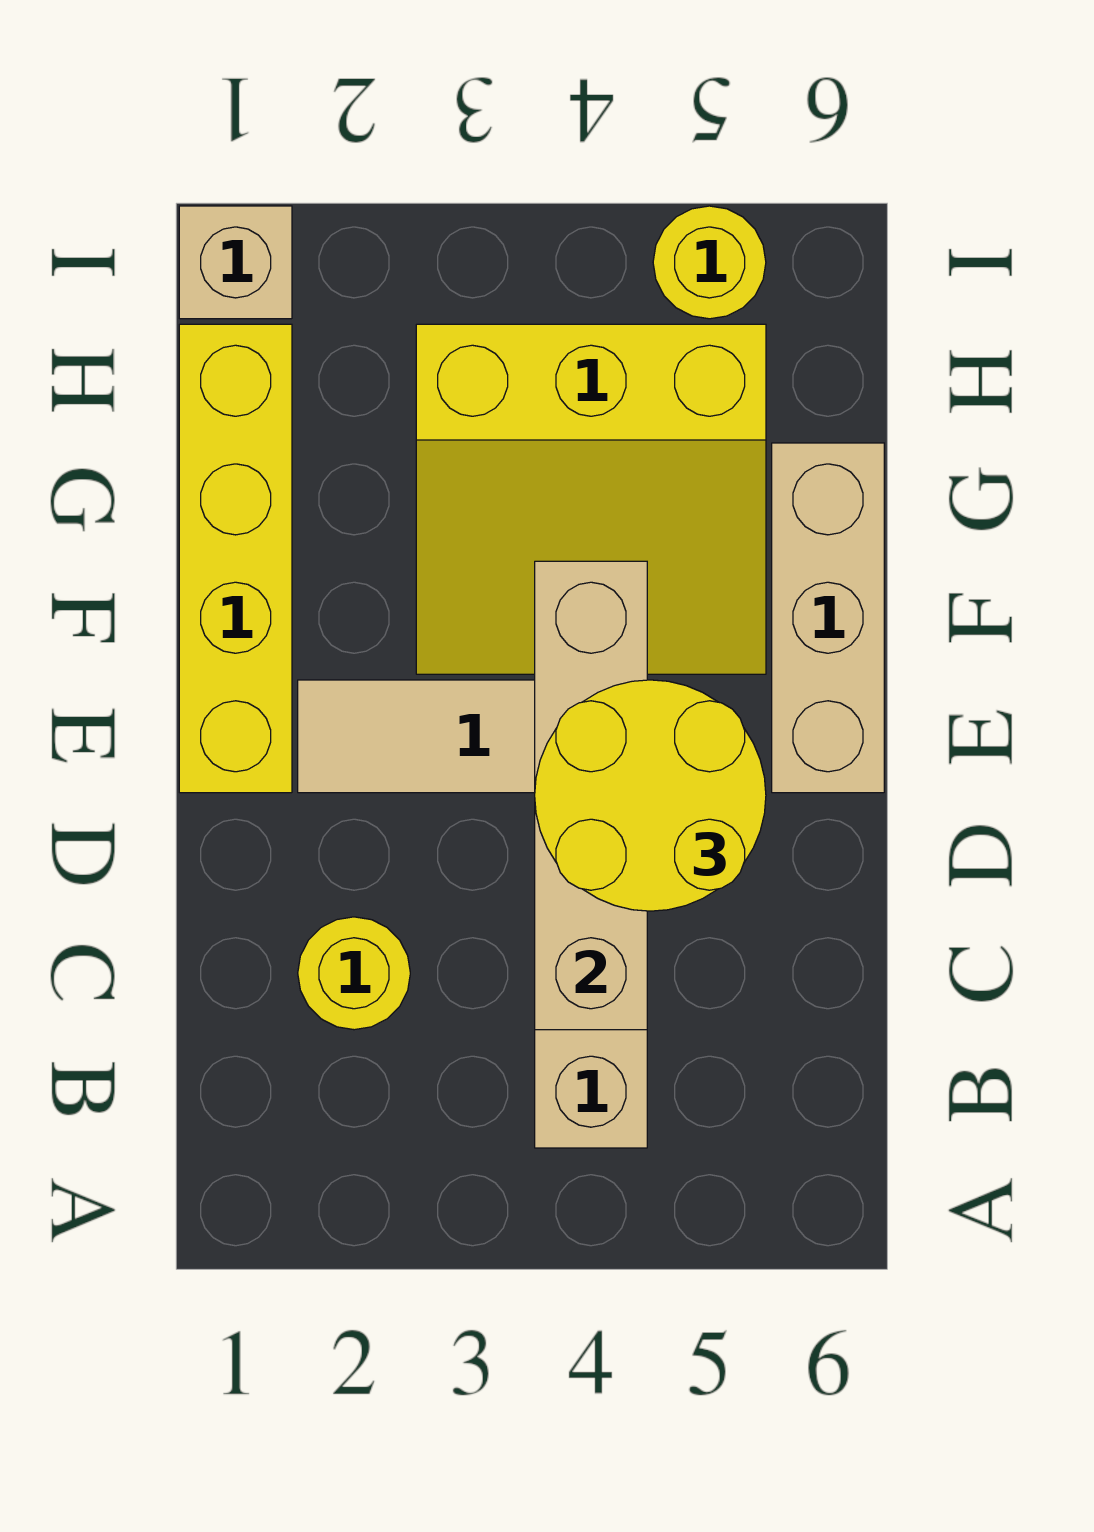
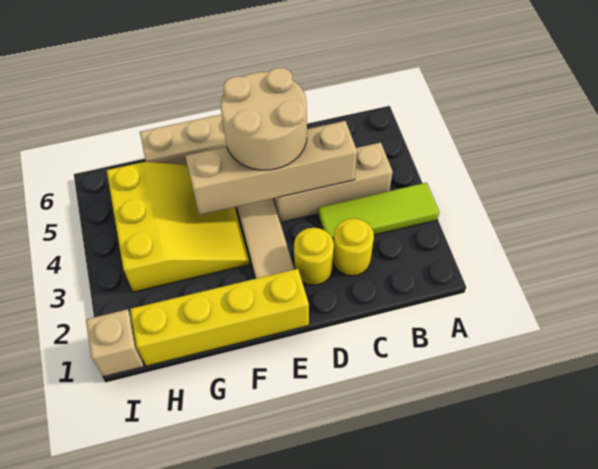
none -> lime 1x3 tile [318,183,439,243]
yellow 2x2 round brick [535,680,766,911] -> tan 2x2 round brick [221,68,307,170]
yellow 1x1 round brick [653,206,766,319] -> yellow 1x1 round brick moved to [294,228,334,285]

